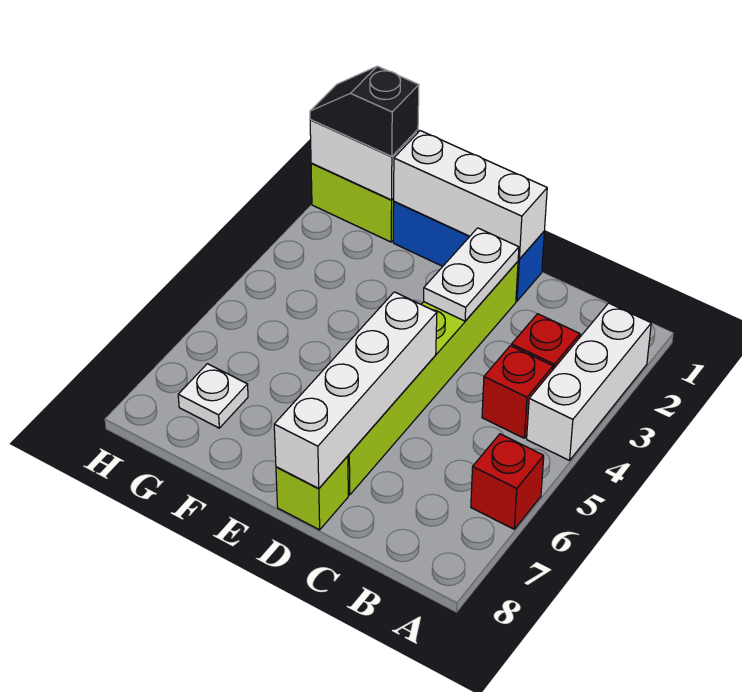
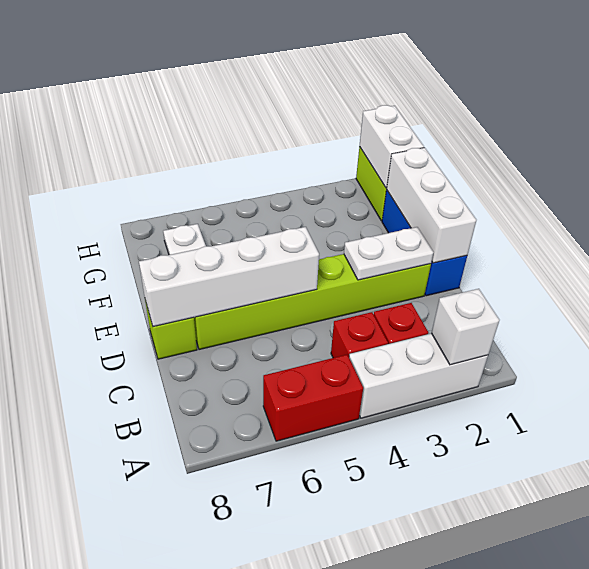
none -> white 1x1 brick [432,289,499,365]
red 1x1 brick [471,434,544,529] -> red 1x2 brick [263,355,363,441]
black 1x2 slope [310,66,419,156] -> none

